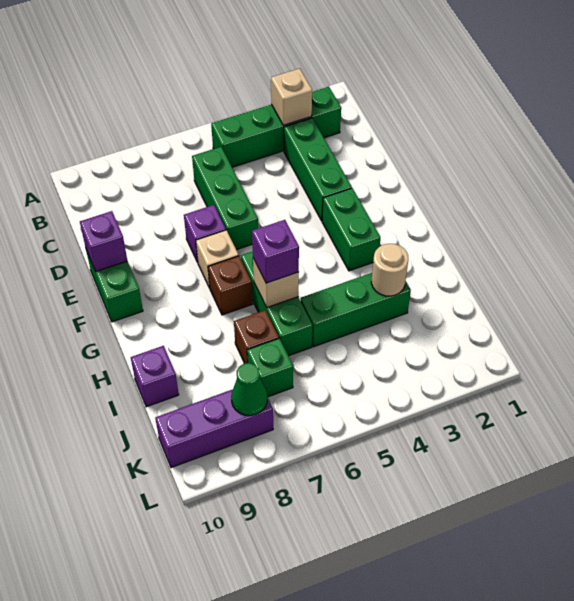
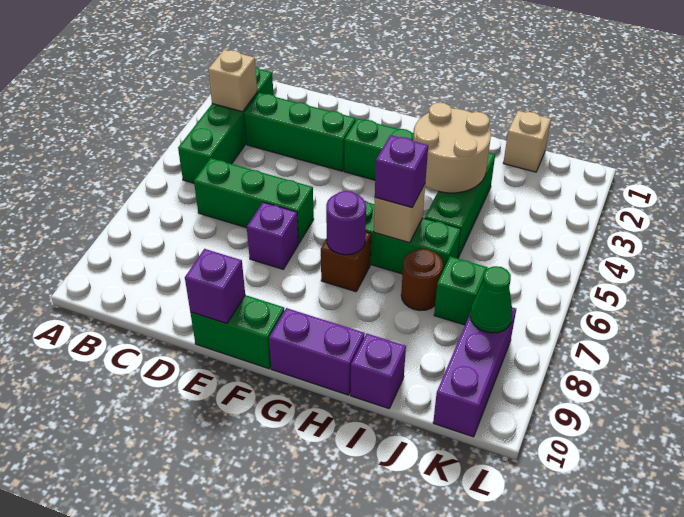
tan 1x1 brick [196,230,239,288] -> tan 1x1 brick moved to [503,111,551,172]
none -> purple 1x1 round brick [326,191,366,255]
none -> purple 1x2 brick [269,308,365,395]
tan 1x1 round brick [371,244,408,296] -> tan 2x2 round brick [413,103,491,193]
brown 1x1 brick [234,310,279,364] -> brown 1x1 round brick [401,249,443,311]

